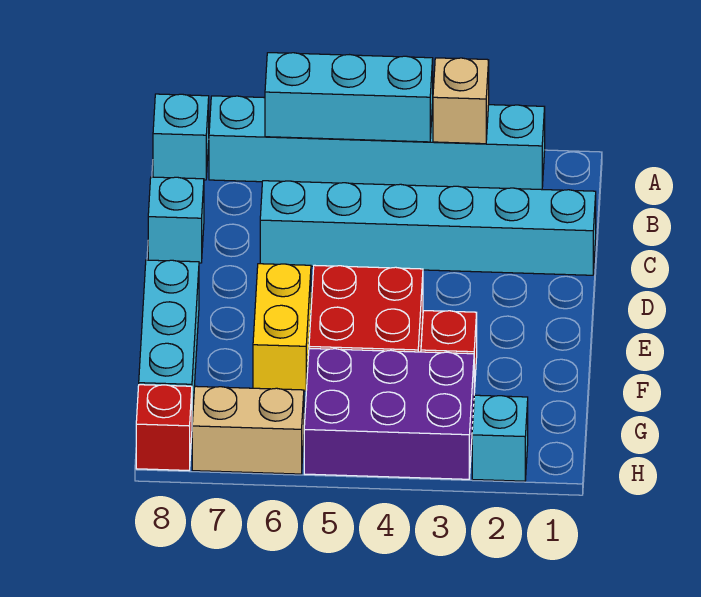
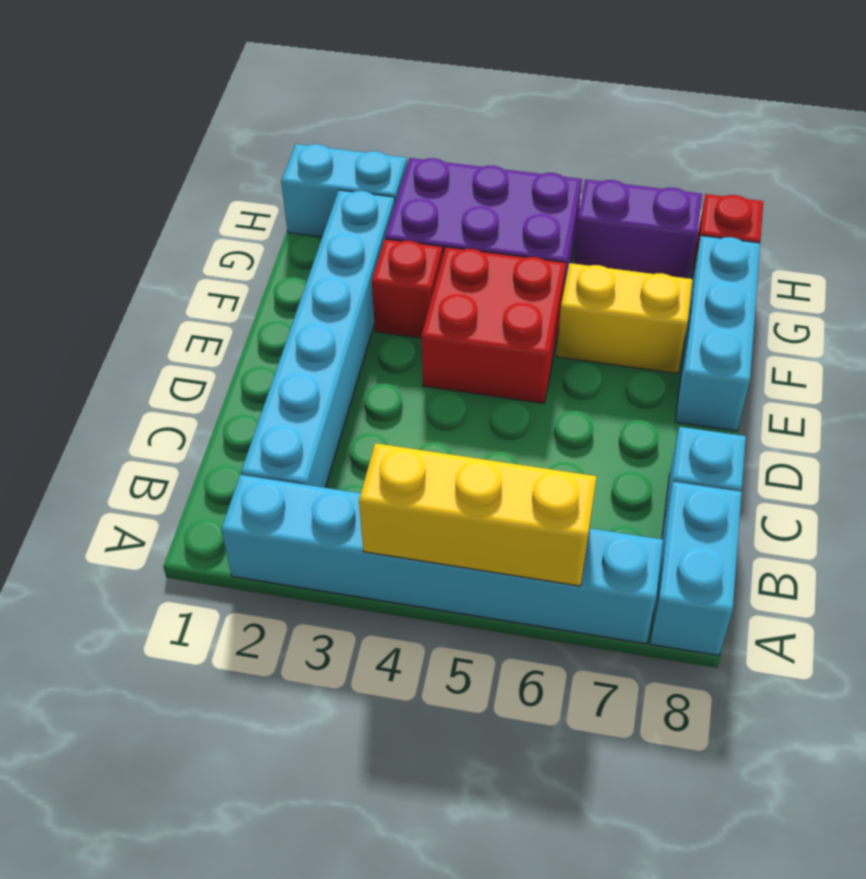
tan 1x1 brick [433,58,489,144] -> none
cyan 1x3 brick [265,53,433,142] -> yellow 1x3 brick [359,443,597,586]
cyan 1x1 brick [153,94,209,180] -> cyan 1x2 brick [650,482,742,656]
cyan 1x6 brick [260,181,596,275] -> cyan 1x6 brick turned to [241,190,395,488]
yellow 1x2 brick [253,264,311,391] -> yellow 1x2 brick turned to [556,263,693,374]
cyan 1x1 brick [472,395,528,481] -> cyan 1x2 brick [281,144,407,237]
tan 1x2 brick [192,386,304,474] -> purple 1x2 brick [573,179,702,279]

